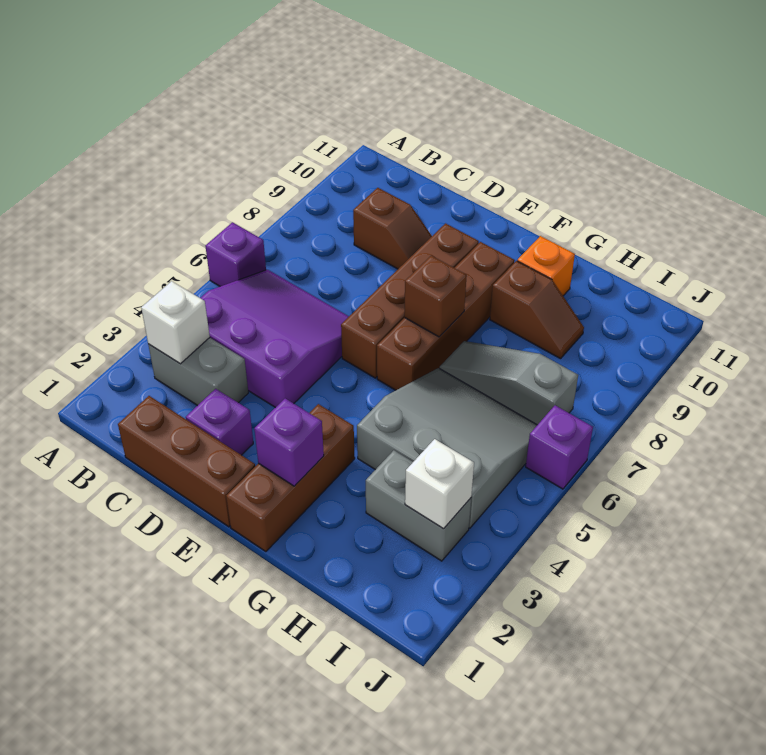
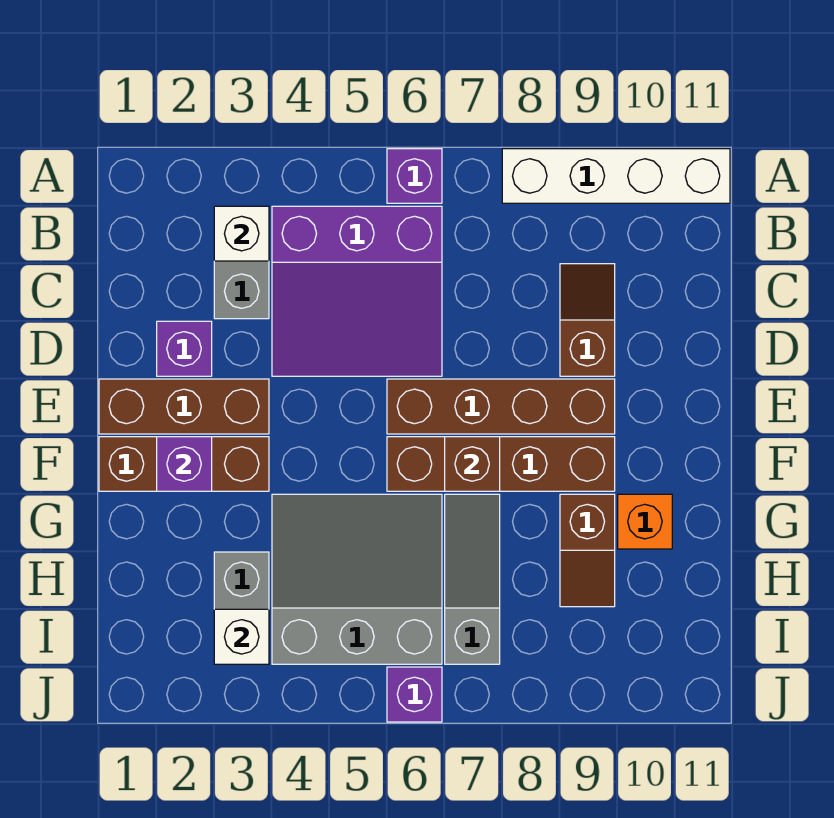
none -> white 1x4 brick [502,149,730,203]
purple 3x3 slope [201,270,349,408] -> purple 3x3 slope turned to [272,206,442,376]
brown 1x3 brick [118,396,255,527] -> brown 1x3 brick turned to [99,379,269,434]
brown 1x2 slope [353,188,432,269] -> brown 1x2 slope turned to [560,264,615,376]
grey 3x3 slope [357,368,537,528] -> grey 3x3 slope turned to [272,494,442,664]

